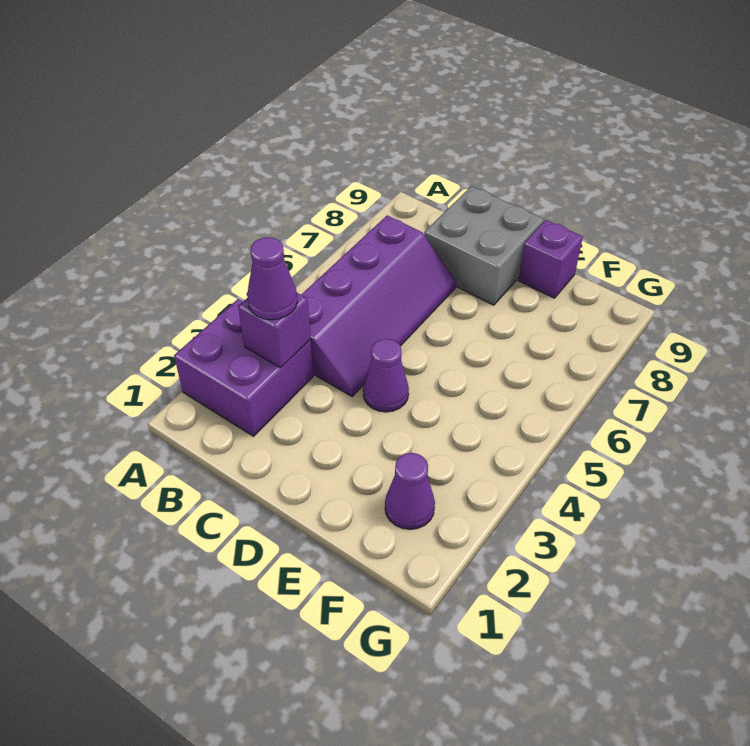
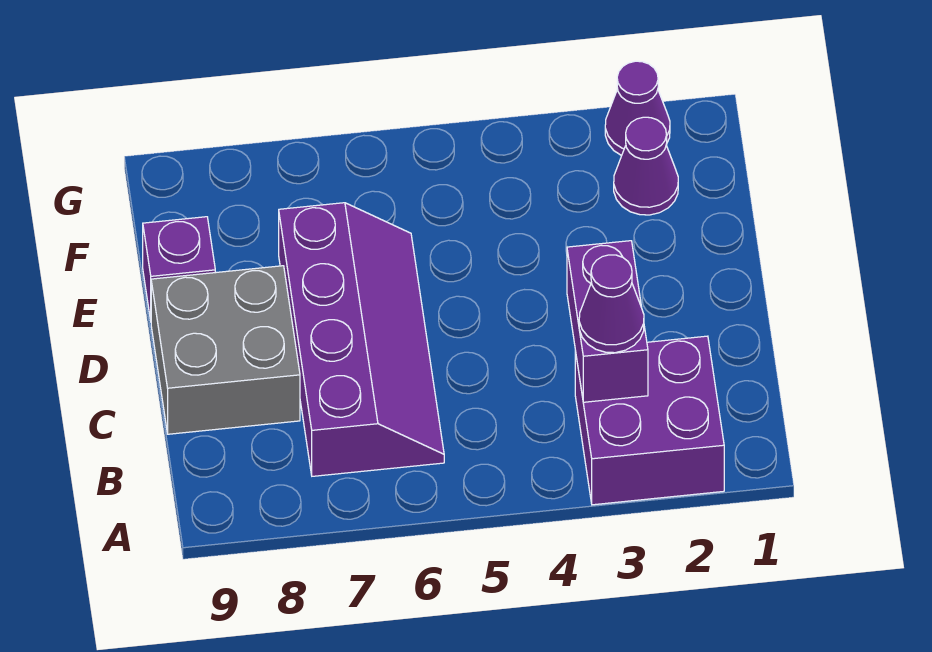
purple 1x1 brick [238,293,311,368] -> purple 1x2 brick [567,241,648,402]
purple 2x4 slope [301,215,456,396] -> purple 2x4 slope turned to [279,203,444,476]
purple 1x1 cone [363,339,409,412] -> purple 1x1 cone moved to [605,61,670,156]

